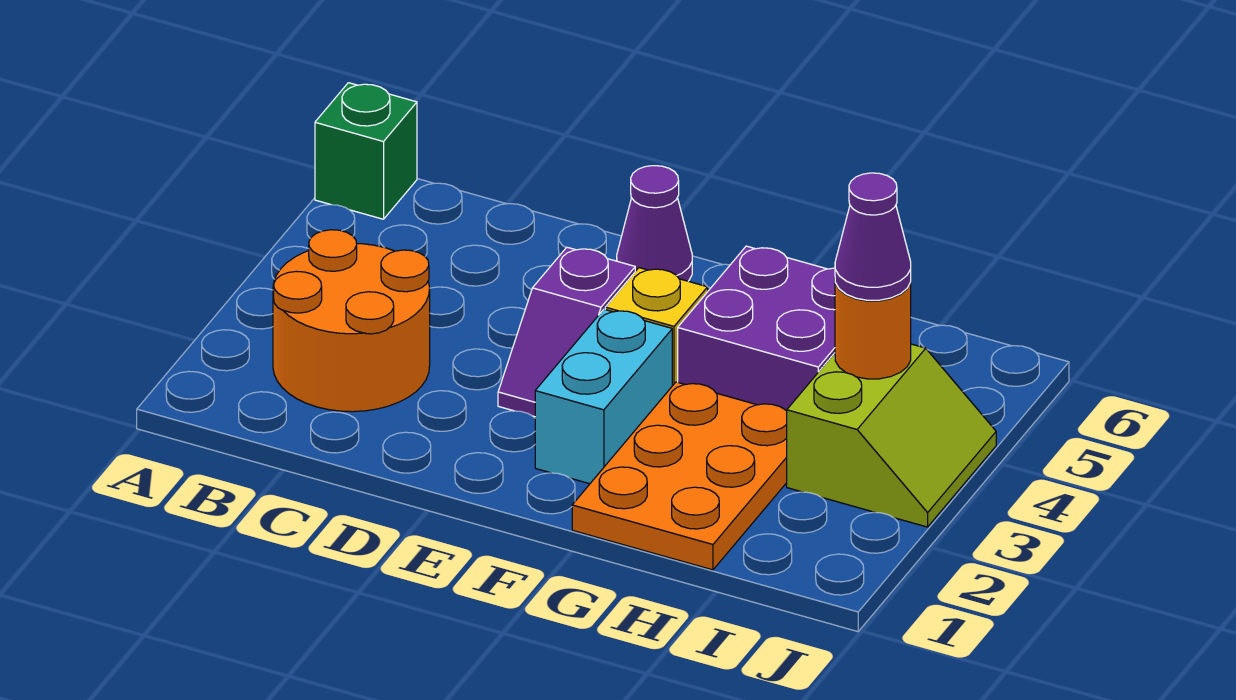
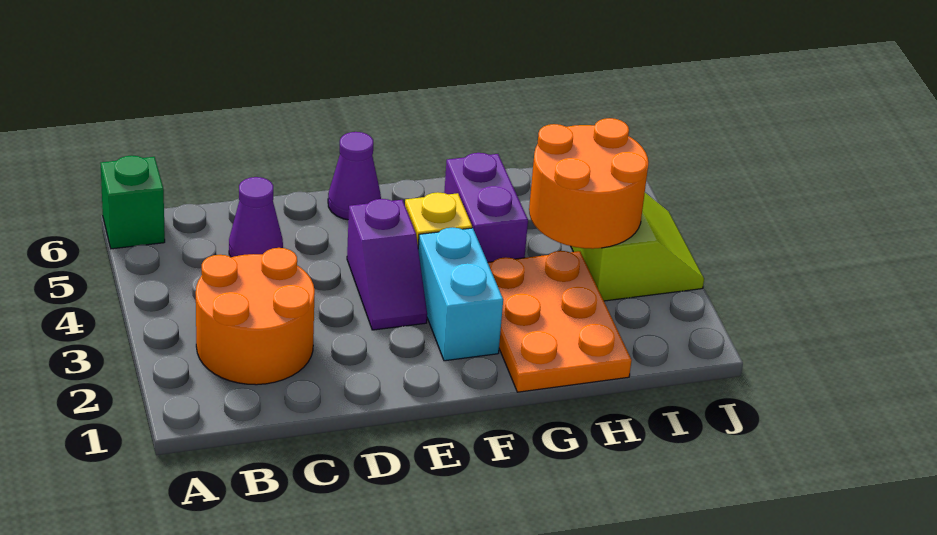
purple 2x2 brick [678,246,835,411] -> purple 1x2 brick [444,153,528,262]
orange 1x1 round brick [835,282,911,379] -> orange 2x2 round brick [529,118,648,249]
purple 1x1 cone [835,173,911,300] -> purple 1x1 cone moved to [229,177,283,257]

